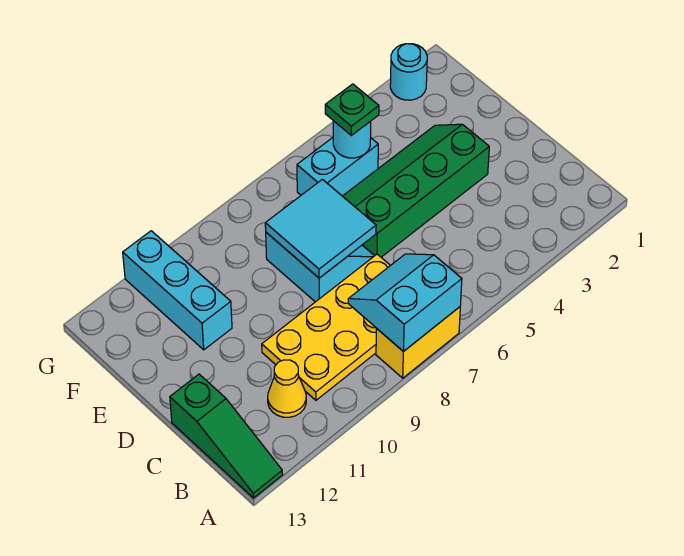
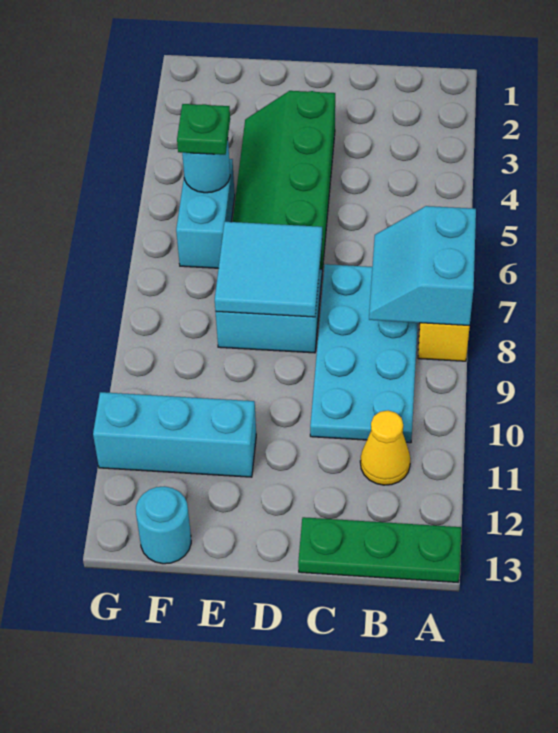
green 1x3 slope [170,374,283,498] -> green 1x3 plate [298,517,461,582]
yellow 2x4 plate [262,254,390,400] -> cyan 2x4 plate [310,264,418,443]
cyan 1x1 round brick [390,44,427,100] -> cyan 1x1 round brick moved to [136,486,191,564]

